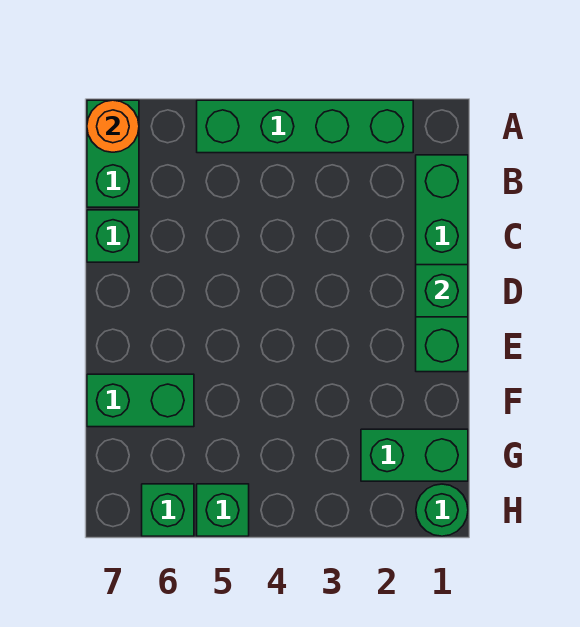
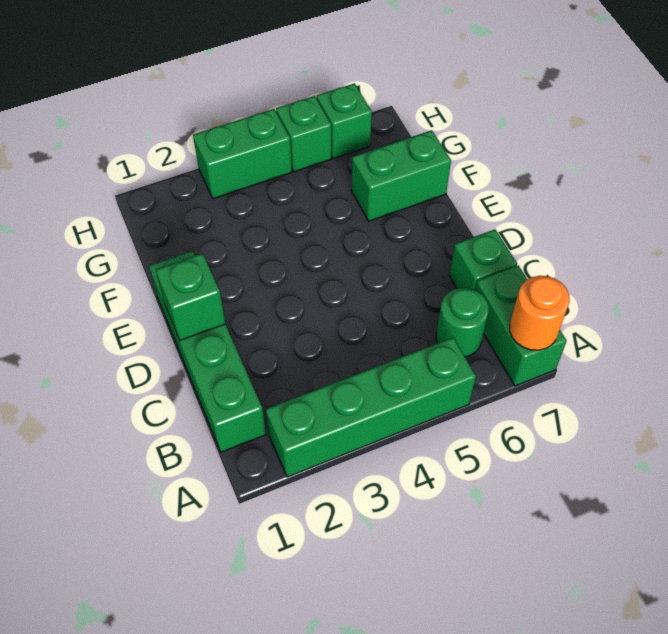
green 1x2 brick [361,429,468,481] -> green 1x2 brick moved to [193,109,292,199]
green 1x1 round brick [416,484,468,536] -> green 1x1 round brick moved to [436,288,489,357]

